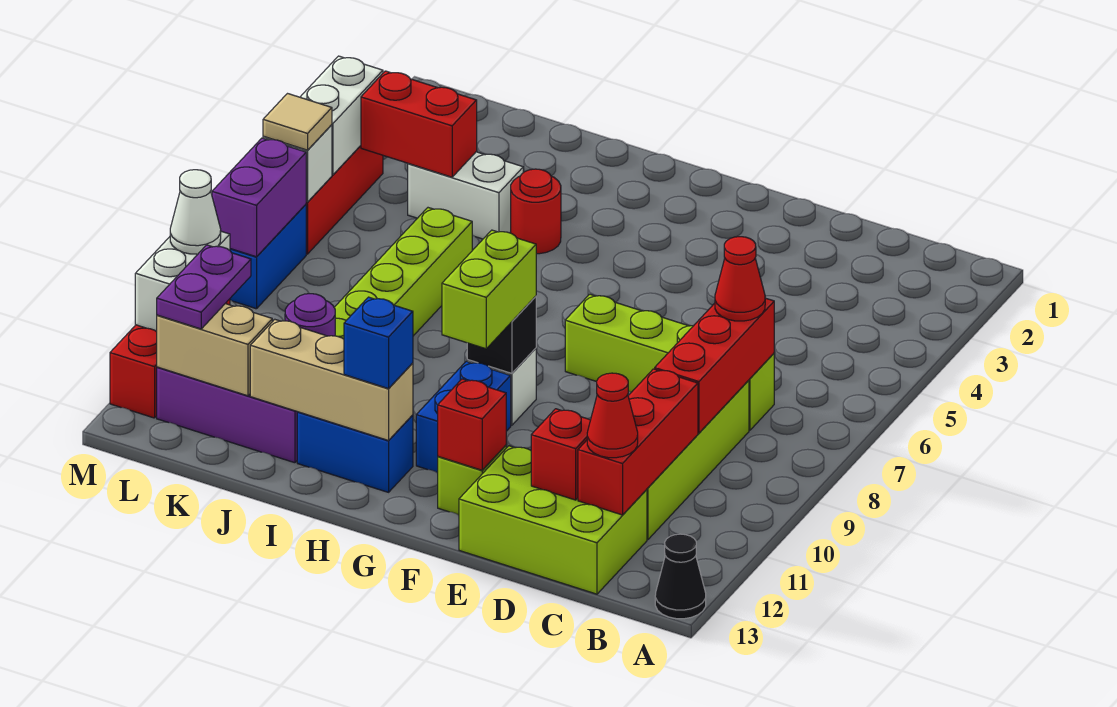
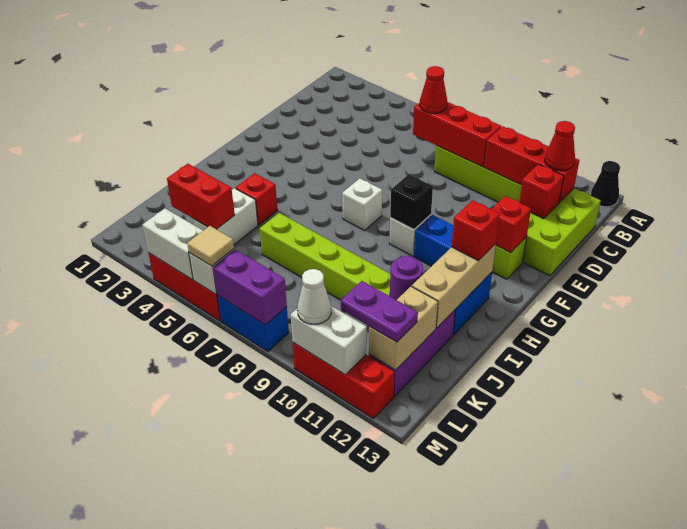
lime 1x4 brick [565,294,774,430] -> none
none -> white 1x1 brick [342,178,382,231]
lime 1x2 brick [442,230,536,349] -> none
blue 1x1 brick [344,297,413,389] -> red 1x1 brick [452,200,500,261]
red 1x1 round brick [511,169,561,254] -> red 1x1 brick [236,173,277,225]
red 1x2 brick [361,71,477,177] -> red 1x2 brick turned to [167,164,235,229]

